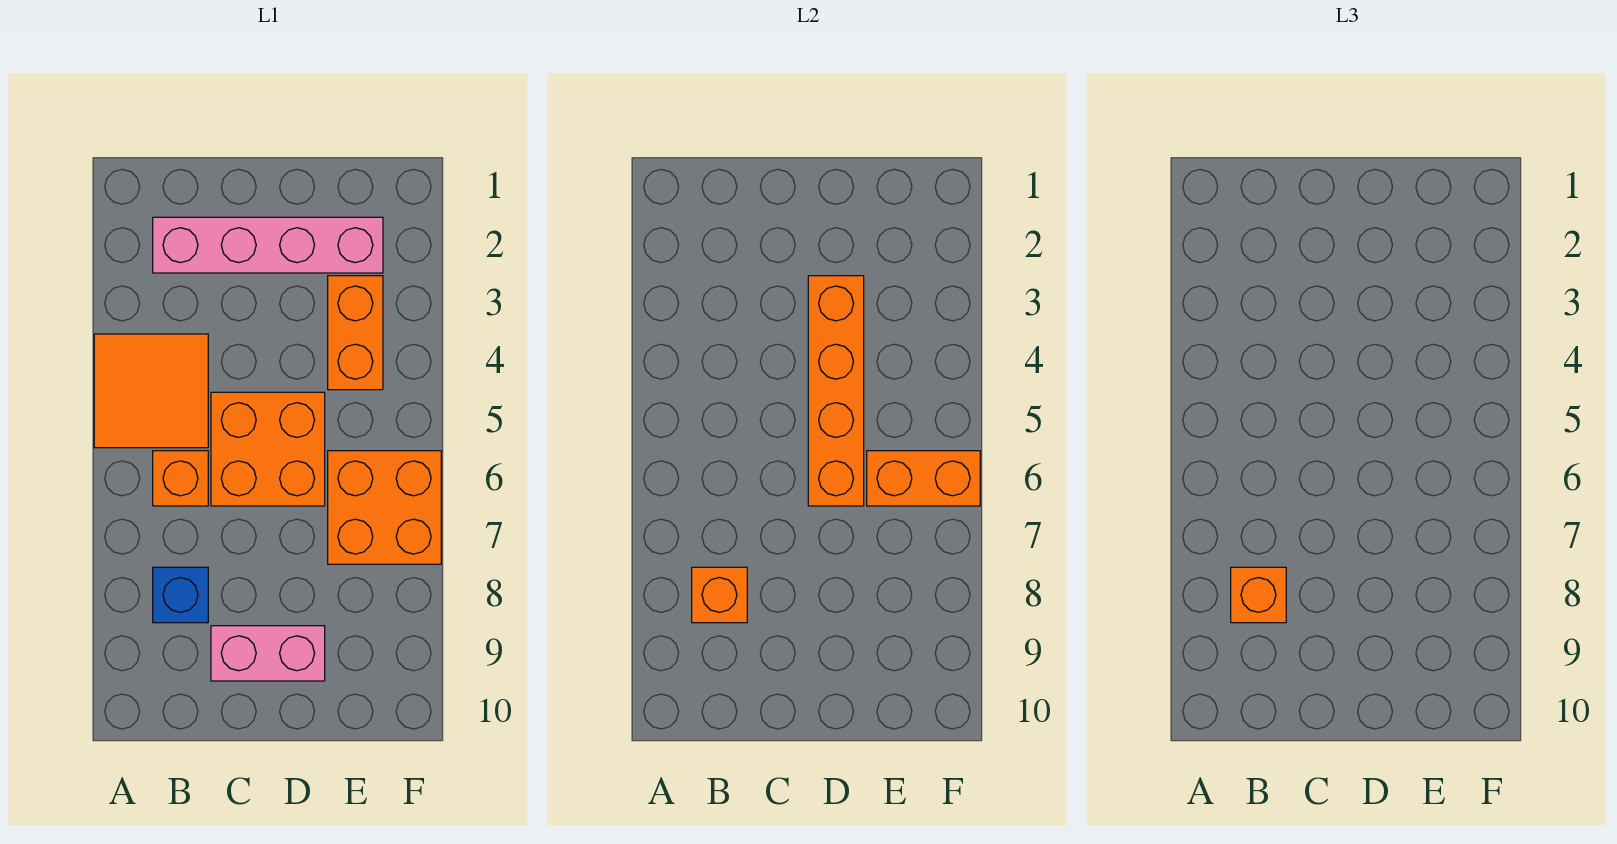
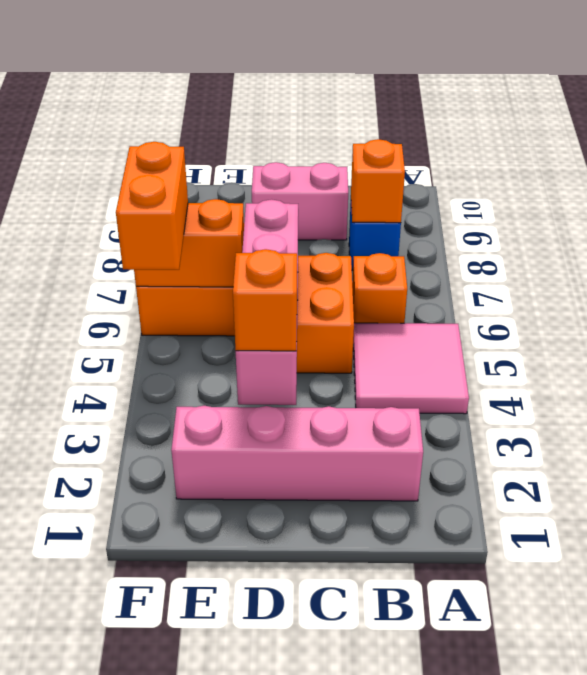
orange 2x2 tile [94,334,208,448] -> pink 2x2 tile [353,323,469,414]
orange 1x1 brick [1231,567,1286,623] -> orange 1x1 brick moved to [233,249,297,351]
orange 1x4 brick [808,276,864,506] -> pink 1x4 brick [236,199,298,405]
orange 1x2 brick [328,276,383,390] -> orange 1x2 brick moved to [116,142,188,270]

